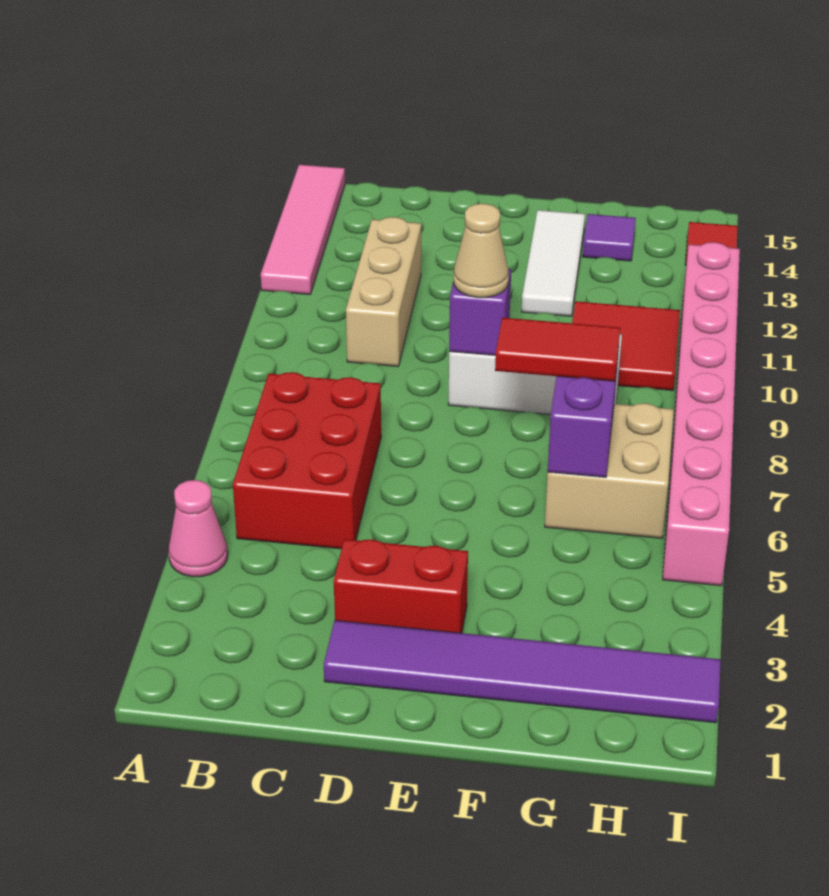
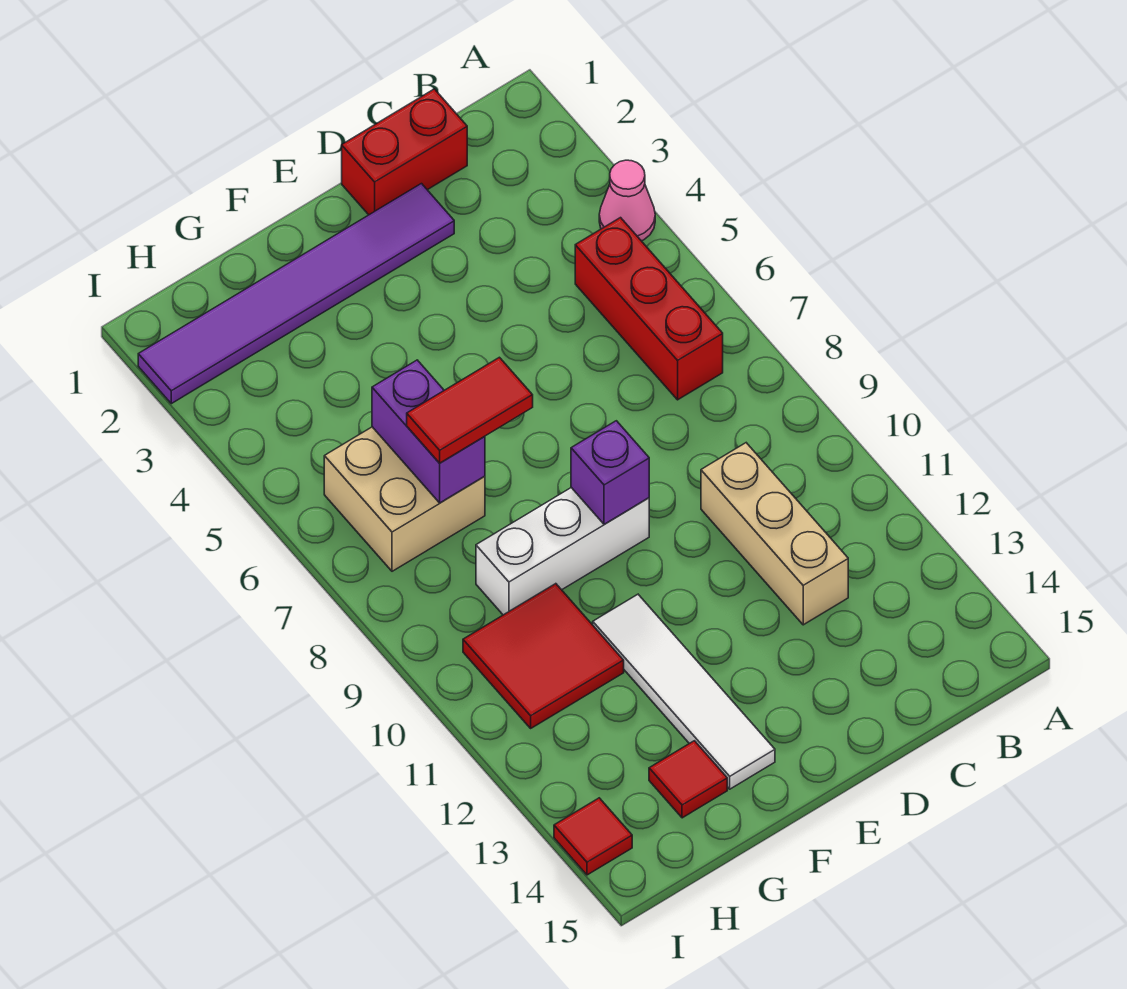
pink 1x4 tile [261,165,345,295] -> none
red 2x3 brick [233,372,381,549] -> red 1x3 brick [575,218,723,400]
red 1x2 brick [334,539,468,633] -> red 1x2 brick moved to [342,89,467,215]
tan 1x1 cone [454,204,509,298] -> none
white 1x3 tile [522,210,585,316] -> white 1x4 tile [593,594,775,789]
purple 1x1 tile [583,214,636,261] -> red 1x1 tile [649,741,727,818]
pink 1x8 brick [663,242,740,586] -> none

